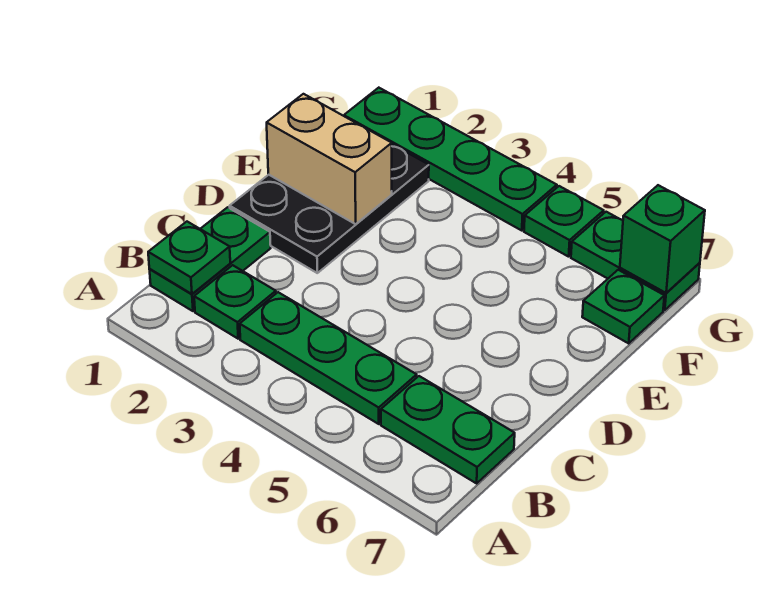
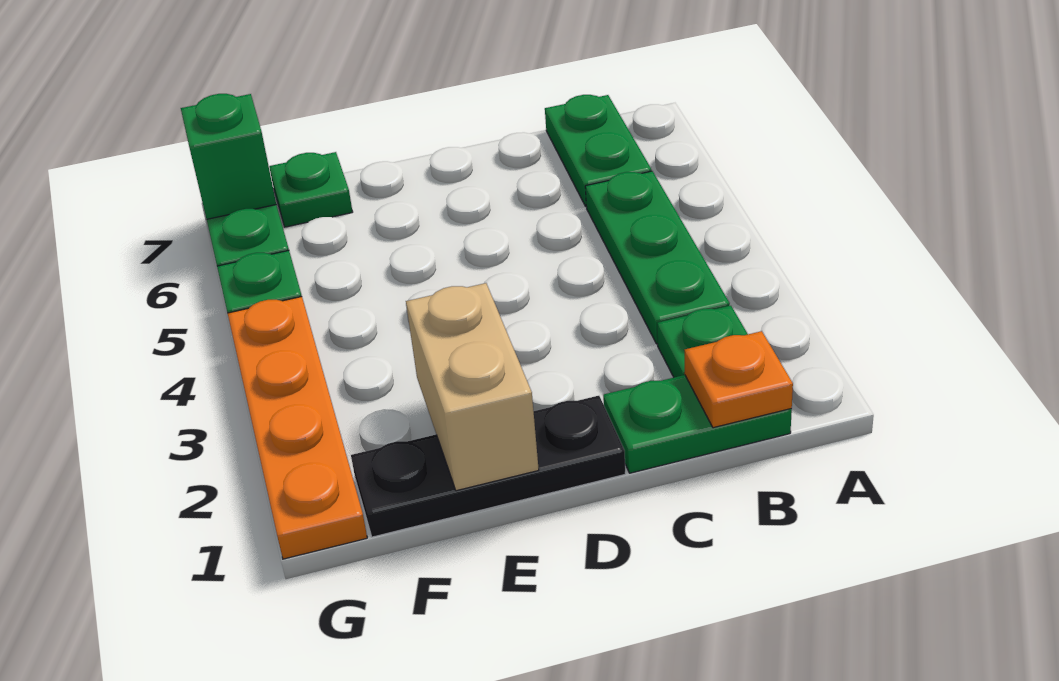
green 1x1 plate [148,222,230,294] -> orange 1x1 plate [685,331,793,428]
black 2x3 plate [230,144,429,273] -> black 1x3 plate [351,396,625,537]
green 1x4 plate [344,88,557,231] -> orange 1x4 plate [228,297,367,559]

